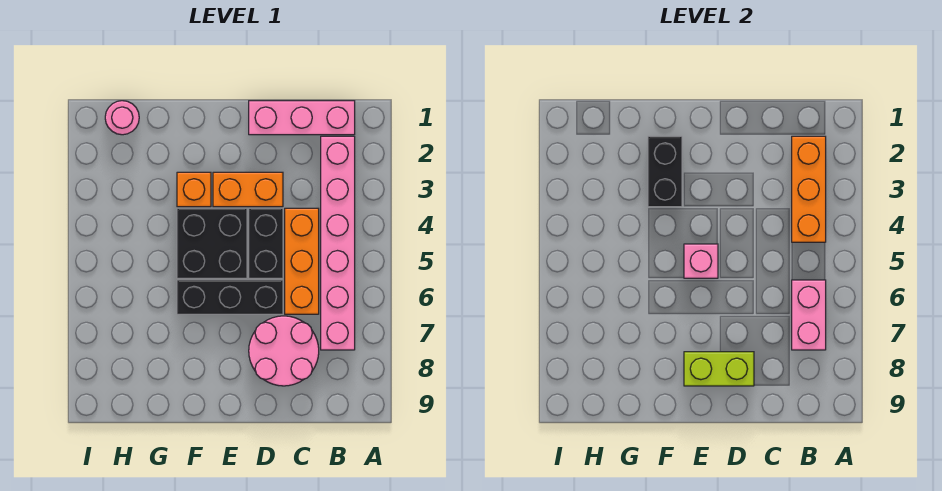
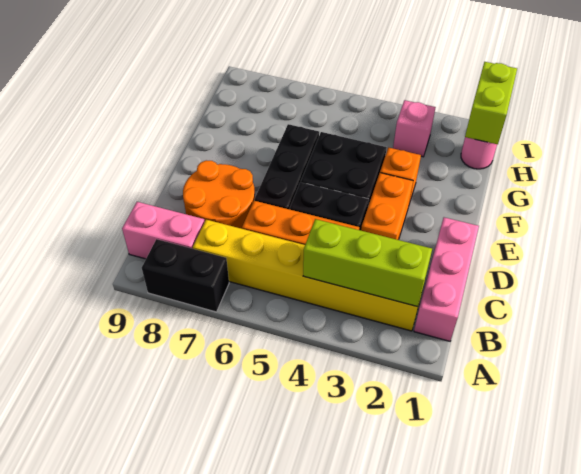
pink 1x6 brick [321,136,355,350] -> yellow 1x6 brick [193,220,424,331]
orange 1x3 brick [792,136,826,242] -> lime 1x3 brick [303,219,432,307]
pink 1x2 brick [792,280,826,350] -> pink 1x2 brick moved to [122,202,205,259]
pink 2x2 round brick [249,316,319,386] -> orange 2x2 round brick [183,160,255,229]
lime 1x2 brick [684,352,754,386] -> lime 1x2 brick moved to [465,62,517,145]
pink 1x1 brick [684,244,718,278] -> pink 1x1 brick moved to [393,100,436,157]
black 1x2 brick [648,136,682,207] -> black 1x2 brick moved to [142,239,229,312]

